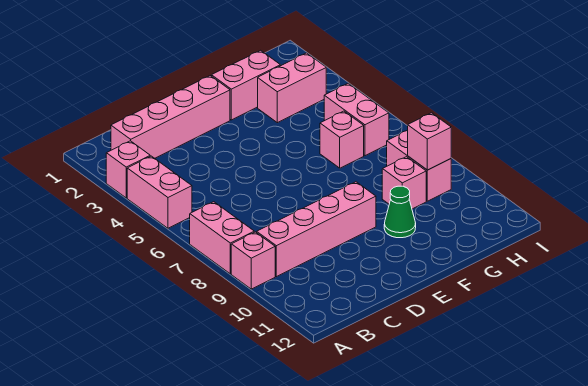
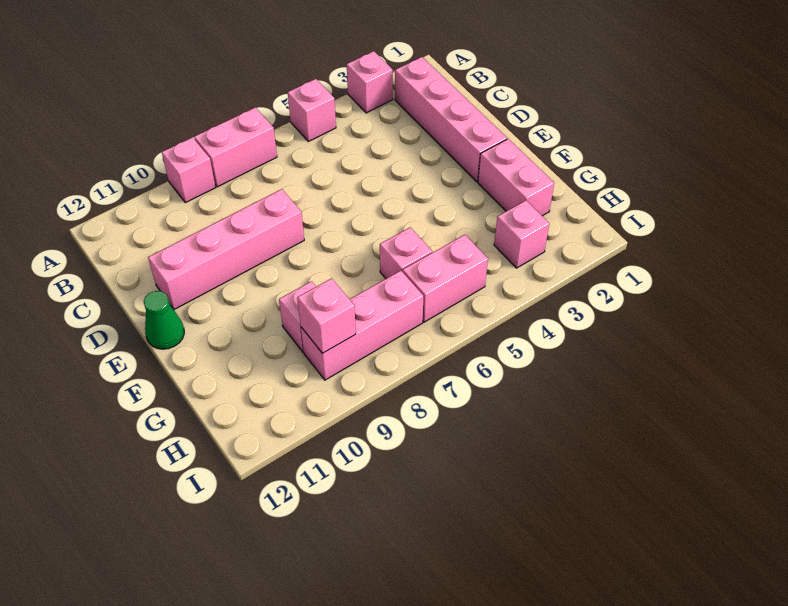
pink 1x2 brick [127,156,192,228] -> pink 1x1 brick [288,79,336,141]
pink 1x4 brick [257,182,376,277] -> pink 1x4 brick turned to [148,189,304,309]
green 1x1 cone [384,186,416,238] -> green 1x1 cone moved to [144,291,184,349]
pink 1x2 brick [258,53,326,123] -> pink 1x1 brick [494,201,549,268]
pink 1x2 brick [387,131,451,201] -> pink 1x3 brick [301,271,423,380]

